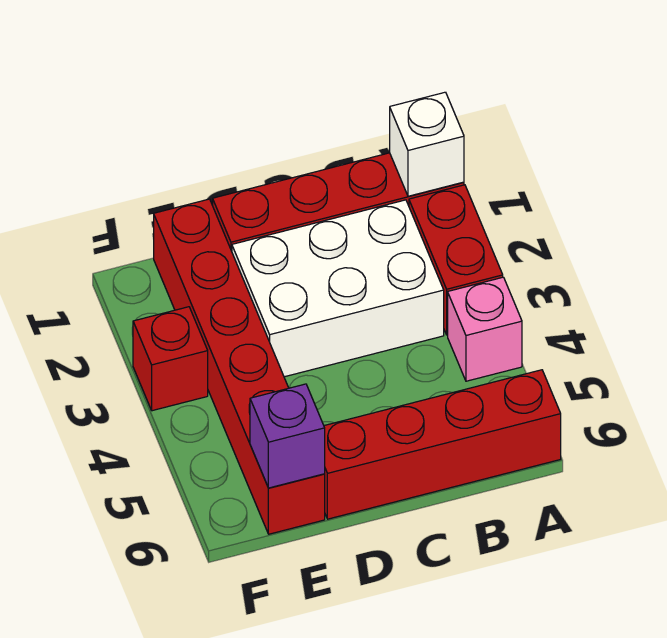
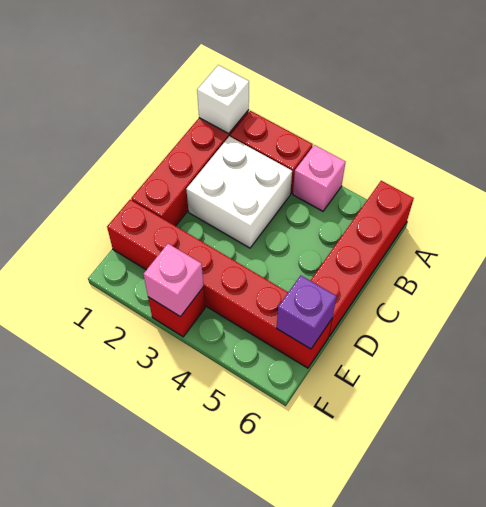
white 2x3 brick [232,200,444,377] -> white 2x2 brick [186,136,292,248]
none -> pink 1x1 brick [144,244,204,317]

